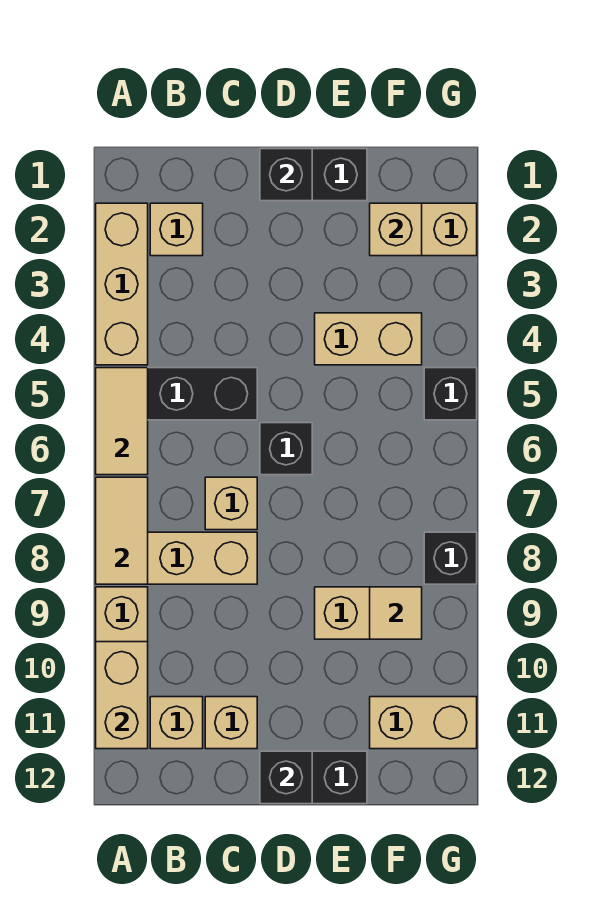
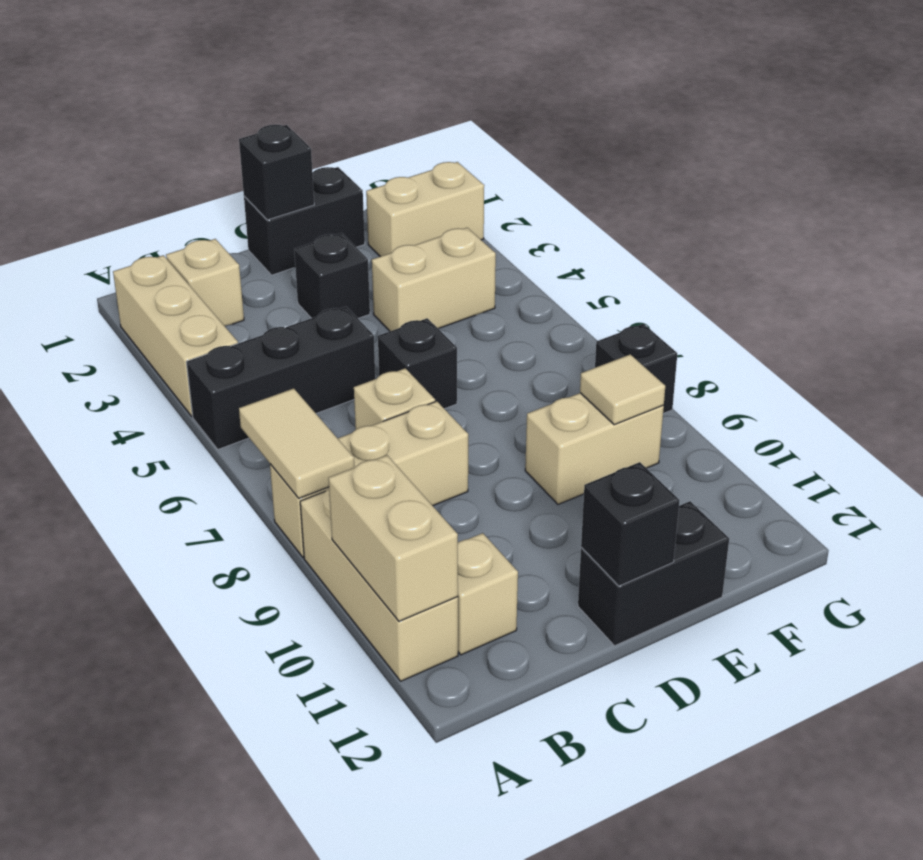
tan 1x2 tile [96,368,148,475] -> none
tan 1x1 brick [205,697,257,749] -> none
tan 1x1 brick [370,203,422,256] -> none
tan 1x2 brick [370,697,477,749] -> none
black 1x1 brick [424,368,477,420] -> black 1x1 brick moved to [294,233,370,318]

